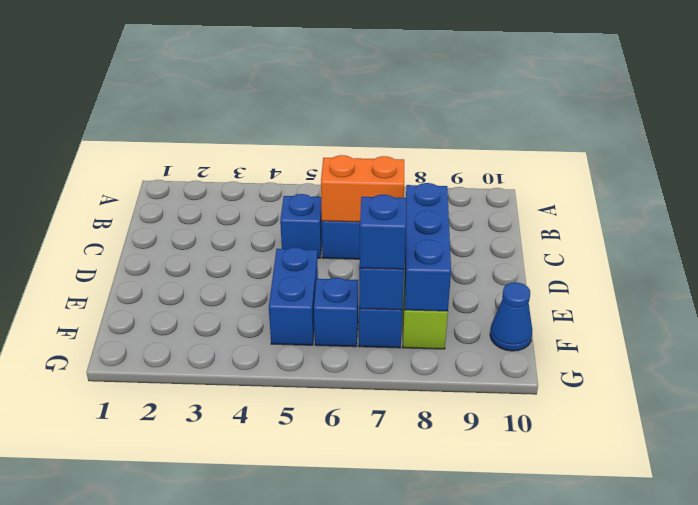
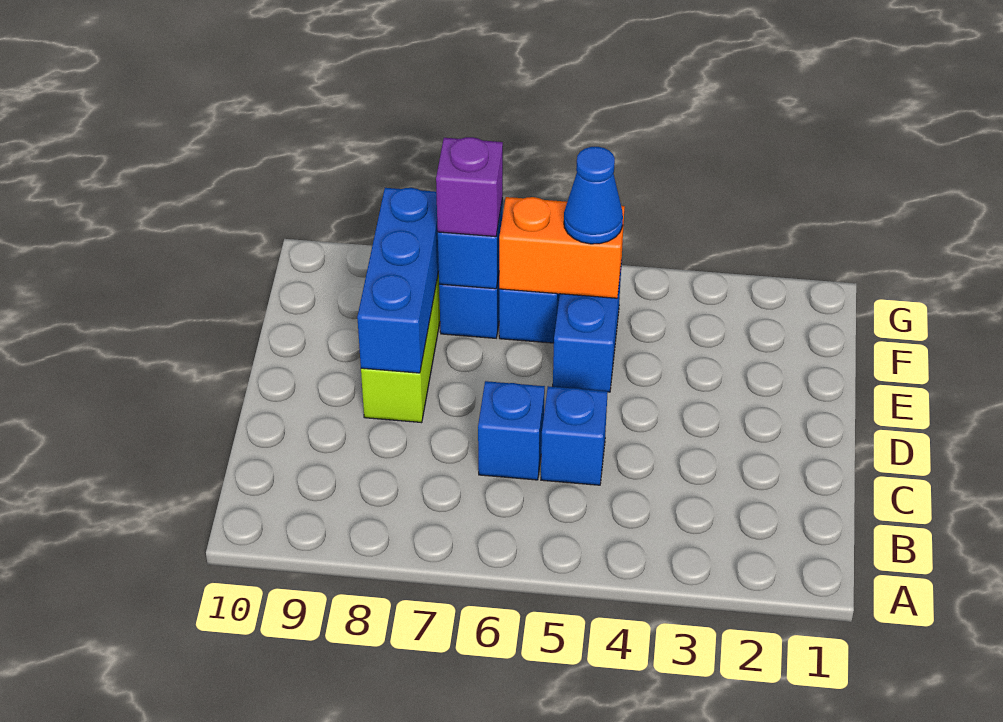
orange 1x2 brick [321,155,404,222] -> orange 1x2 brick moved to [499,197,625,298]
blue 1x1 brick [359,195,406,269] -> purple 1x1 brick [436,137,503,237]
blue 1x1 cone [490,282,532,351] -> blue 1x1 cone moved to [564,147,623,244]

